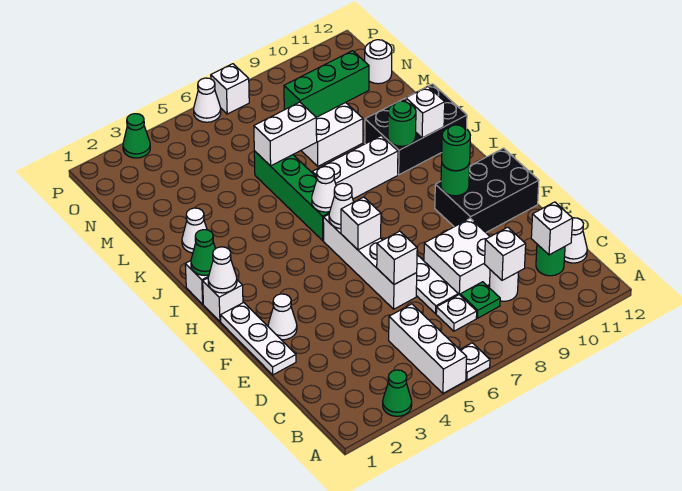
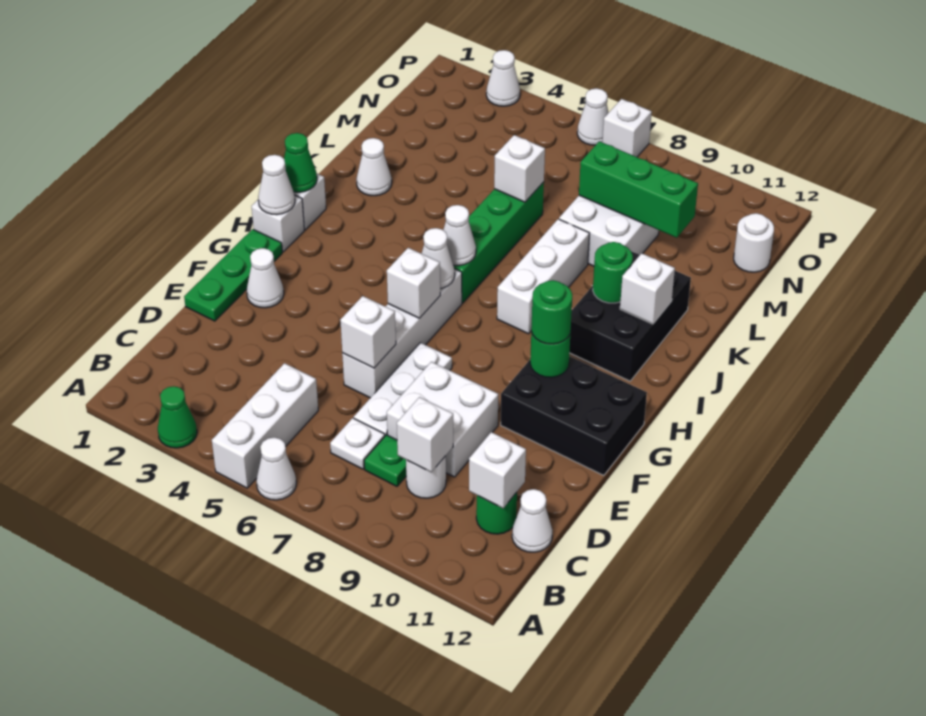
white 1x1 plate [460,343,490,380] -> white 1x1 cone [256,437,296,500]
white 1x3 plate [221,303,296,375] -> green 1x3 plate [184,229,282,321]
white 1x3 brick [312,136,398,199] -> white 1x3 brick turned to [497,219,589,334]
black 2x3 brick [365,84,467,175] -> black 2x3 brick turned to [569,251,691,381]
white 1x2 brick [254,102,317,166] -> white 1x1 brick [494,135,545,202]
green 1x1 cone [123,114,150,158] -> white 1x1 cone [486,50,520,106]

